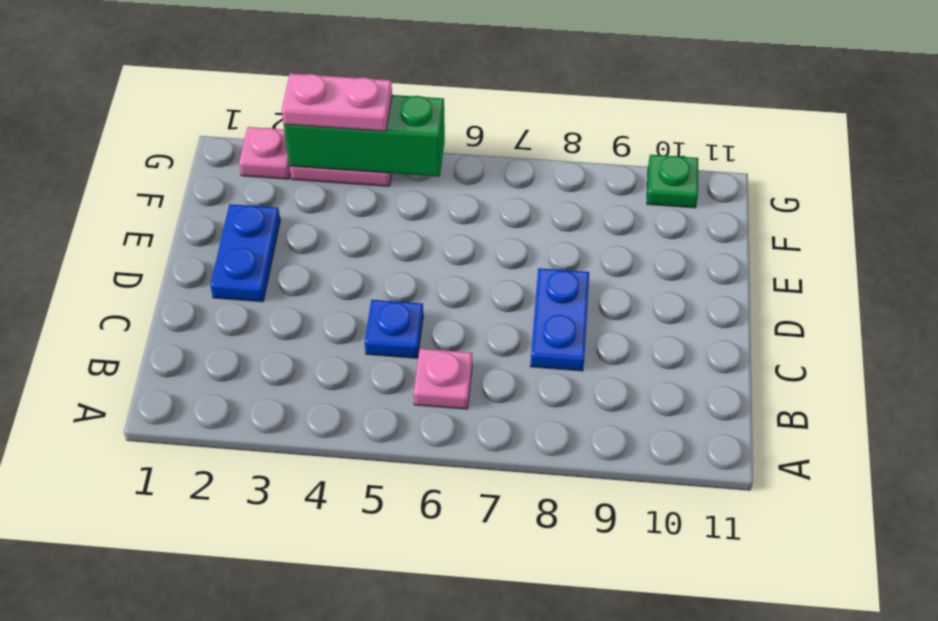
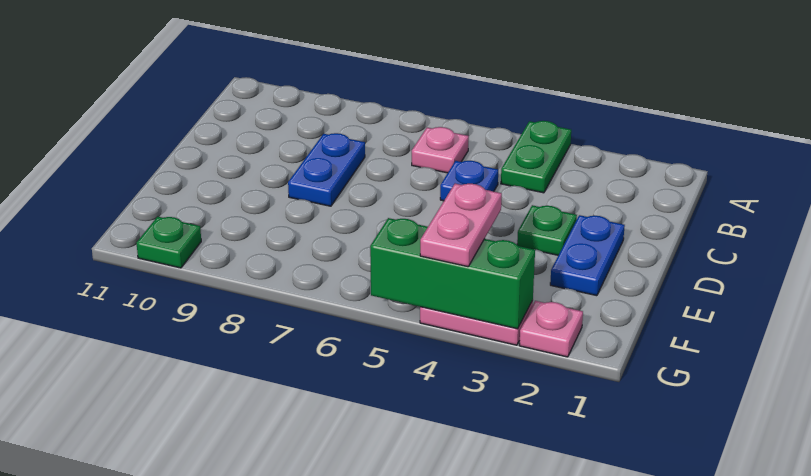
none -> green 1x2 plate [501,121,571,193]
none -> green 1x1 plate [517,205,577,255]
pink 1x2 plate [282,74,392,131] -> pink 1x2 plate turned to [420,184,502,267]

